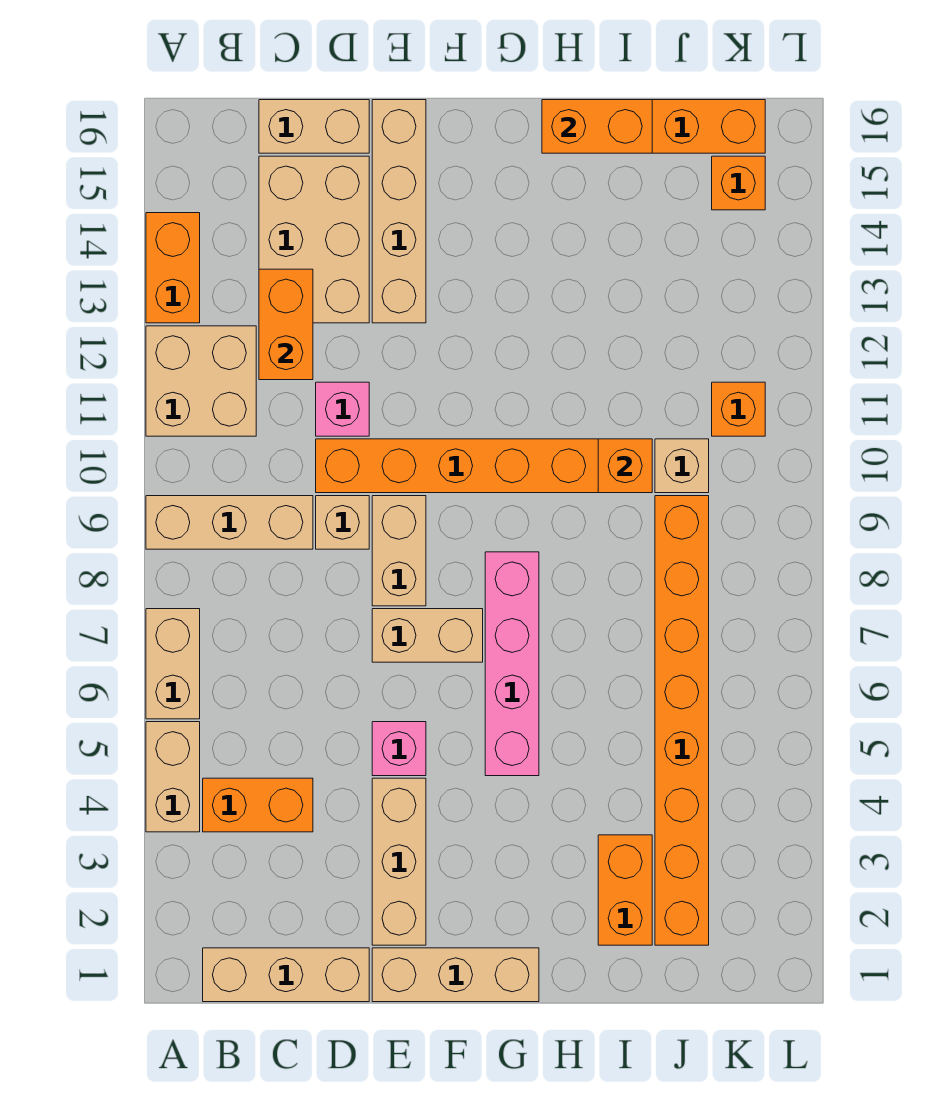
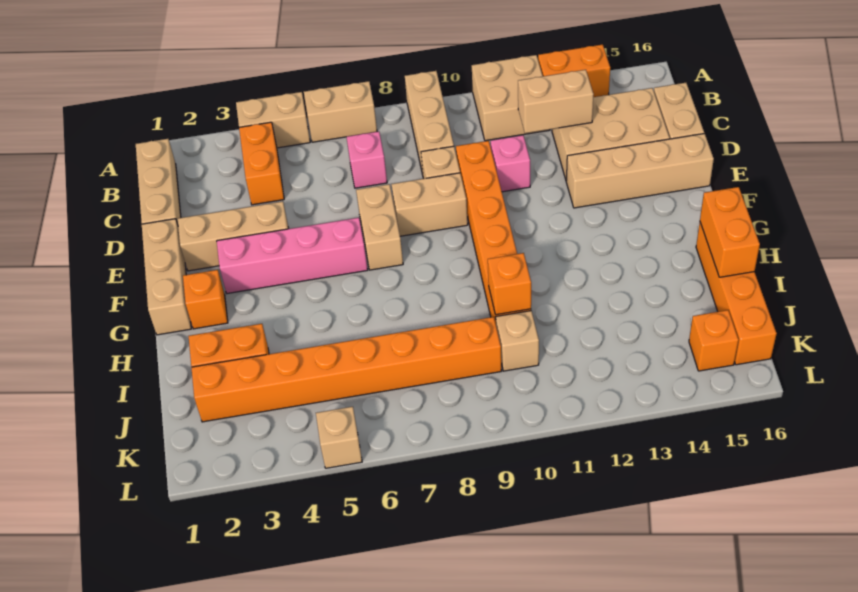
orange 1x2 brick [259,269,313,380] -> tan 1x2 brick [518,70,594,133]
pink 1x1 brick [372,722,426,776] -> pink 1x1 brick moved to [347,131,387,188]
pink 1x4 brick [485,552,539,776] -> pink 1x4 brick moved to [217,218,368,294]
orange 1x1 brick [712,382,765,436] -> orange 1x1 brick moved to [183,270,228,329]
none -> tan 1x1 brick [316,407,362,468]

